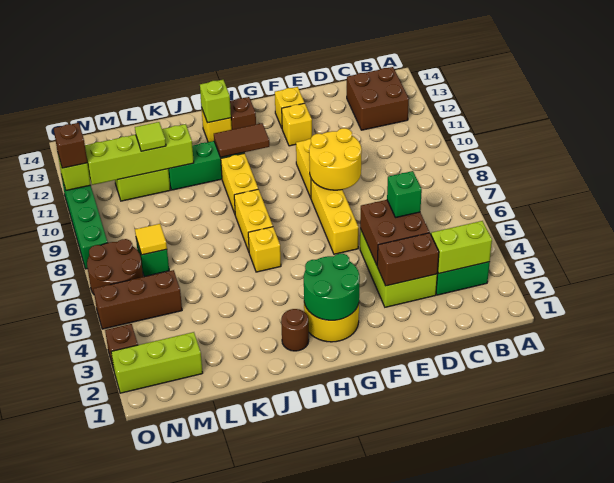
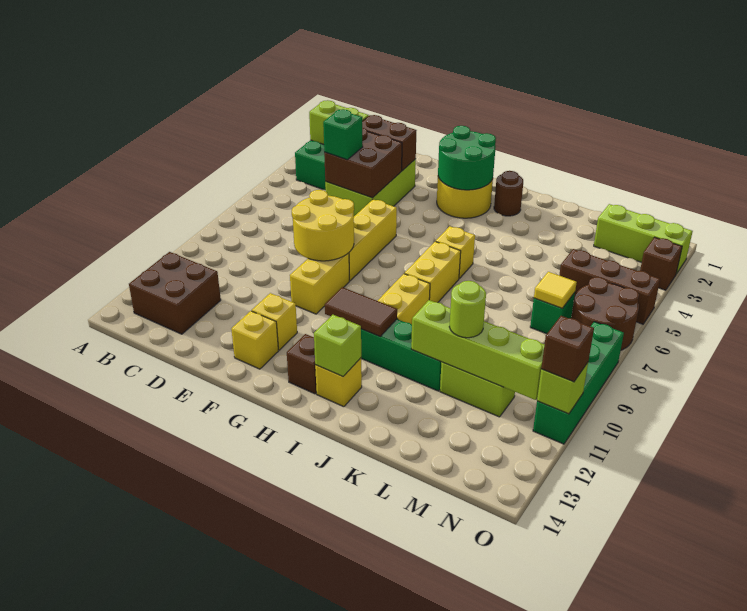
lime 1x1 tile [135,122,166,151] -> lime 1x1 round brick [449,281,486,338]

